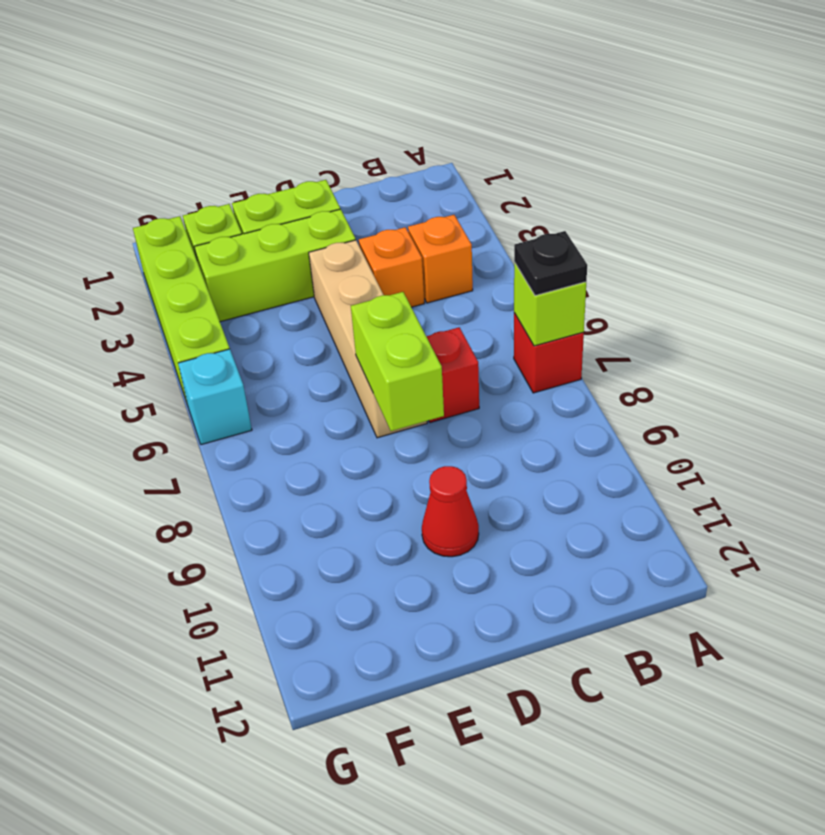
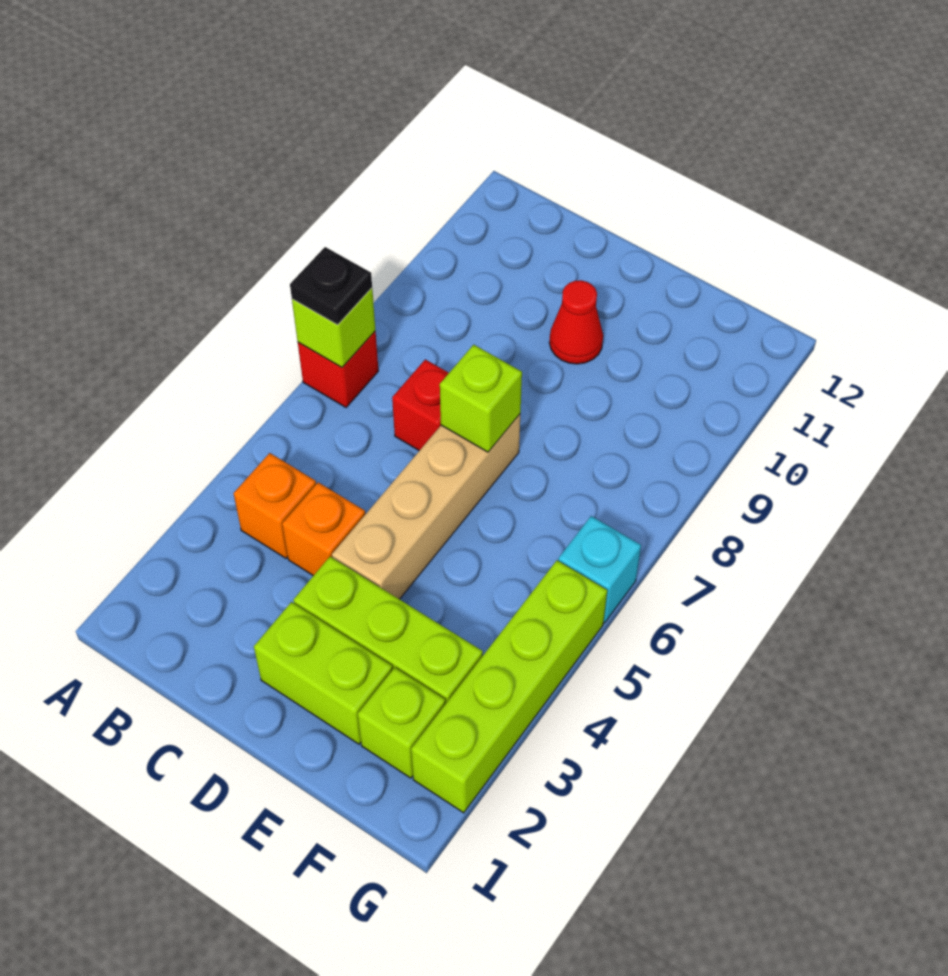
lime 1x2 brick [351,292,444,431] -> lime 1x1 brick [440,345,522,452]

